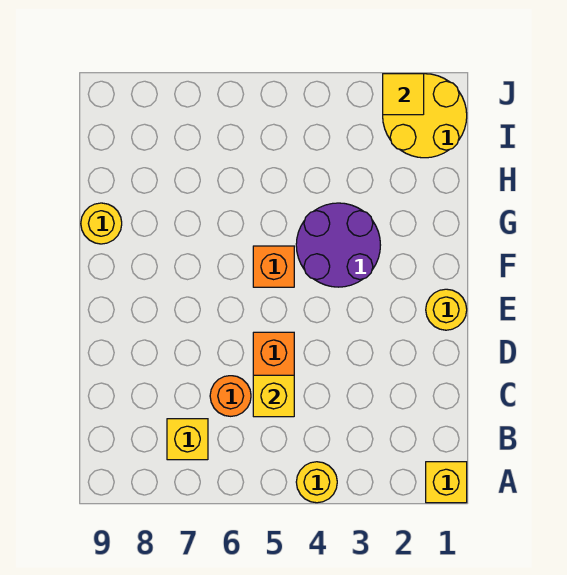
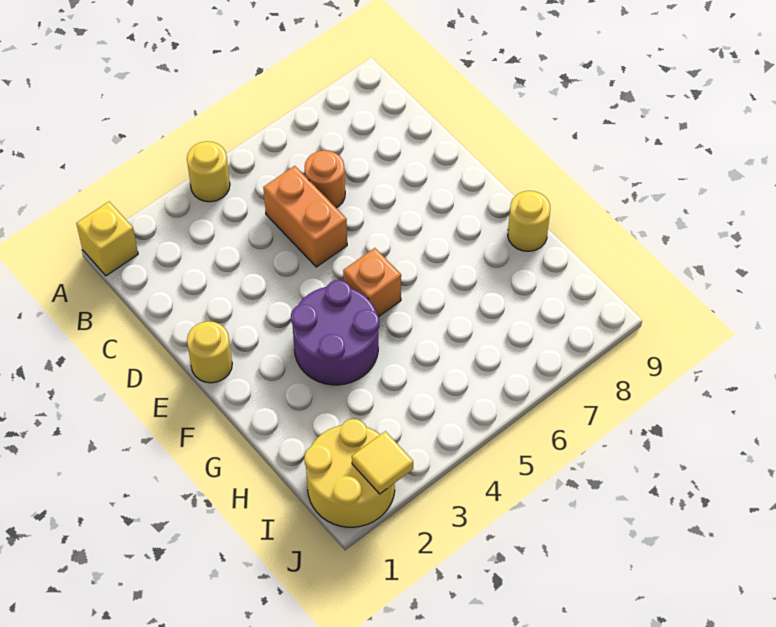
yellow 1x1 brick [167,419,208,460] -> none
yellow 1x1 brick [253,375,294,417] -> none

